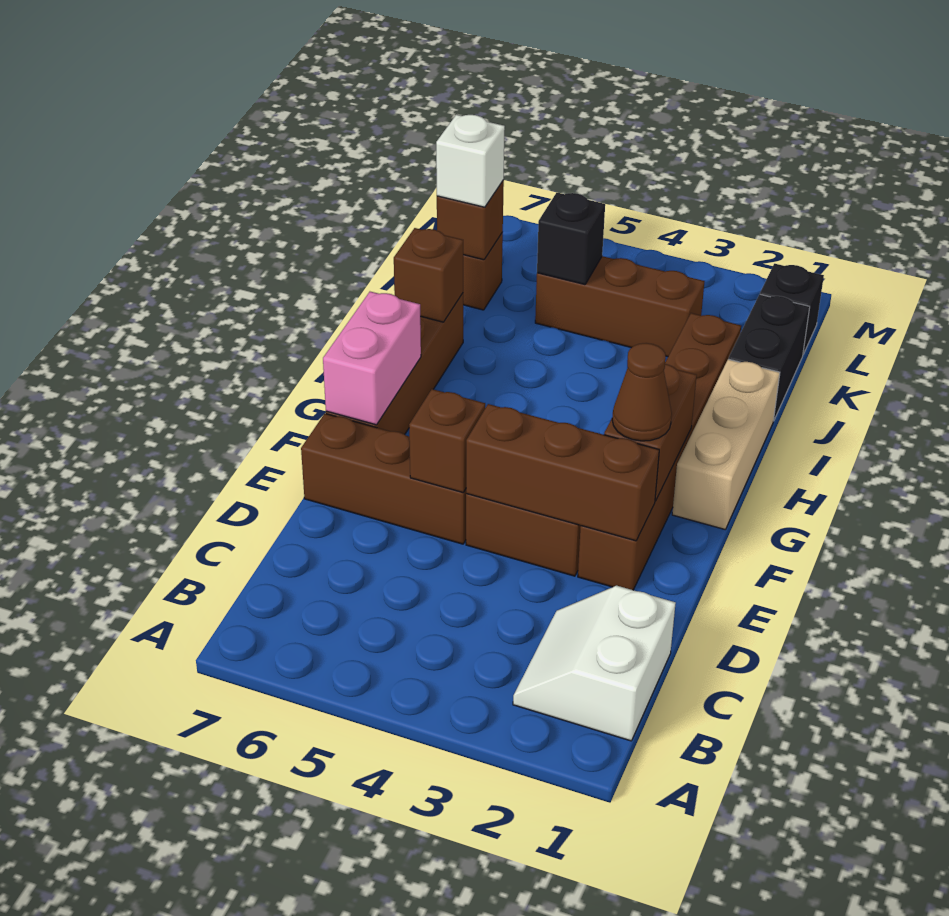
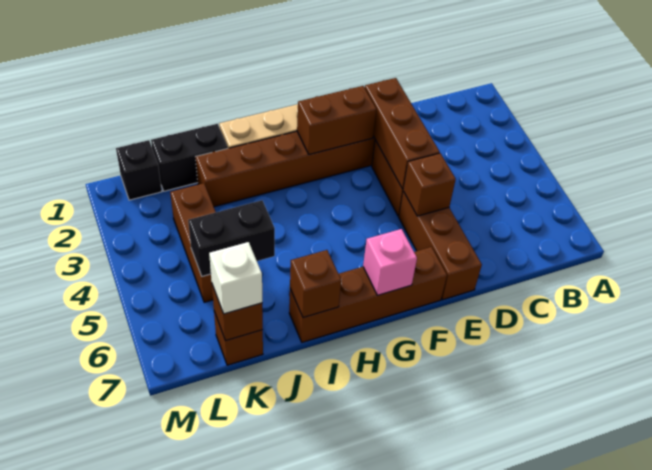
white 2x2 slope [513,586,676,741] -> none
brown 1x1 cone [612,343,672,441] -> none
pink 1x2 brick [323,292,421,425] -> pink 1x1 brick [363,229,417,295]
black 1x1 brick [537,193,605,285] -> black 1x2 brick [188,200,275,276]

